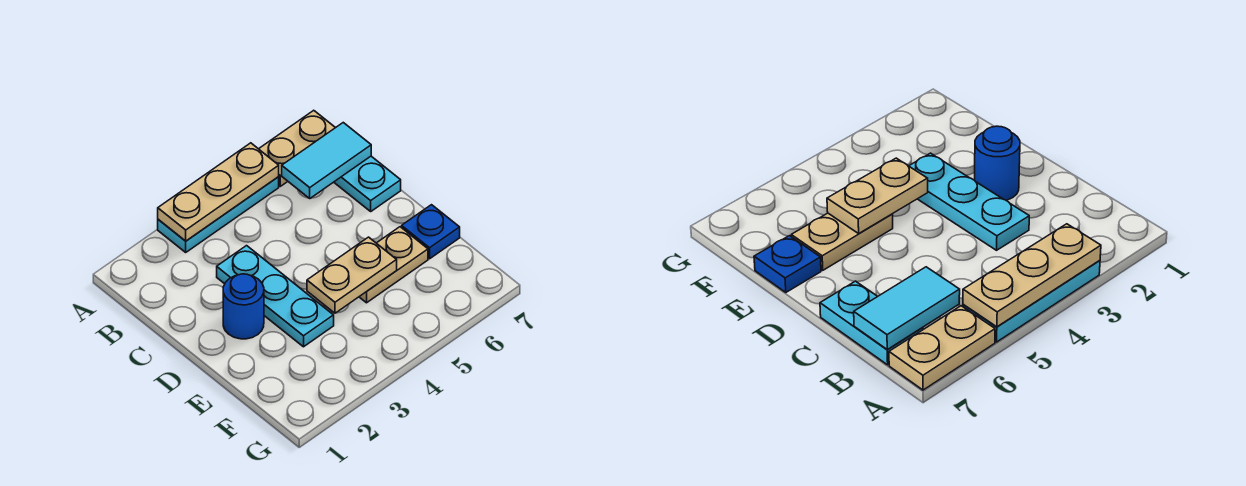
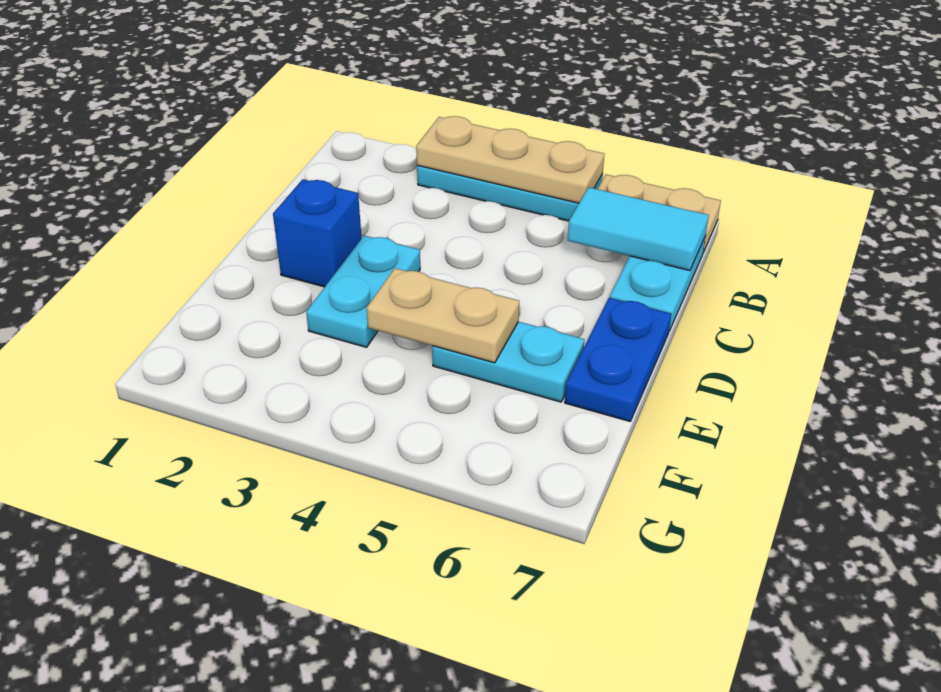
cyan 1x3 plate [217,246,334,347] -> cyan 1x2 plate [306,236,420,347]
blue 1x1 round brick [223,274,264,339] -> blue 1x1 brick [273,179,362,287]
tan 1x2 plate [359,227,428,303] -> cyan 1x2 plate [432,322,584,402]
blue 1x1 plate [402,205,460,259] -> blue 1x2 plate [565,298,671,421]

